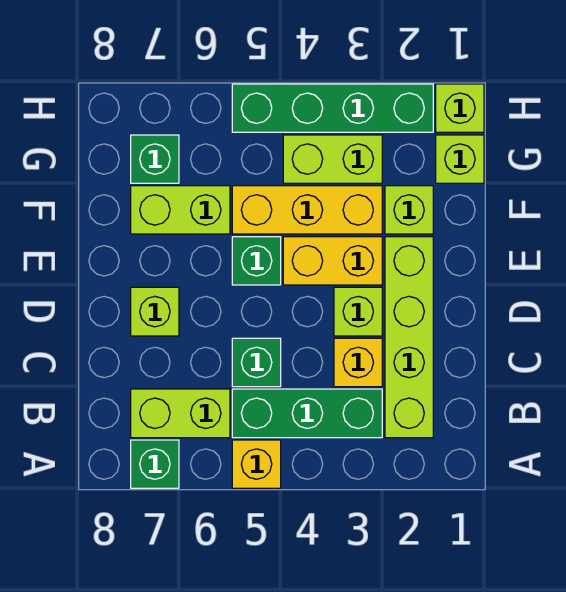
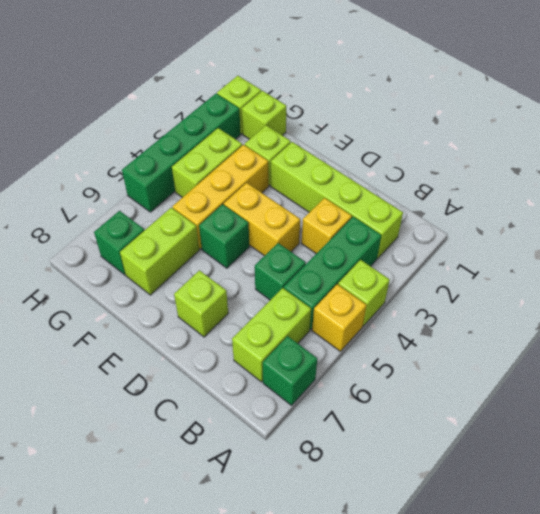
lime 1x1 brick [334,287,382,336] -> lime 1x1 brick moved to [338,260,390,326]
yellow 1x2 brick [283,237,382,285] -> yellow 1x2 brick turned to [224,183,300,256]

